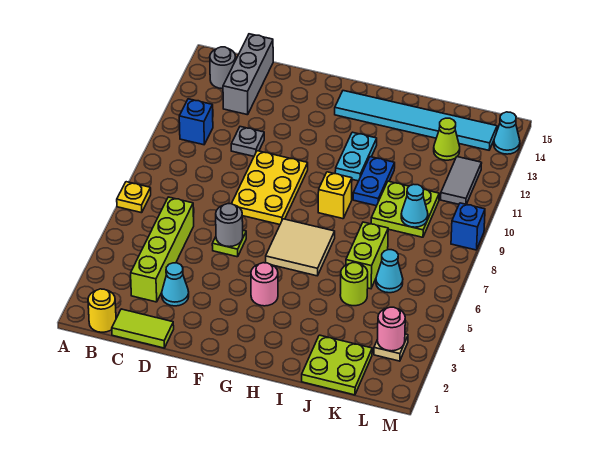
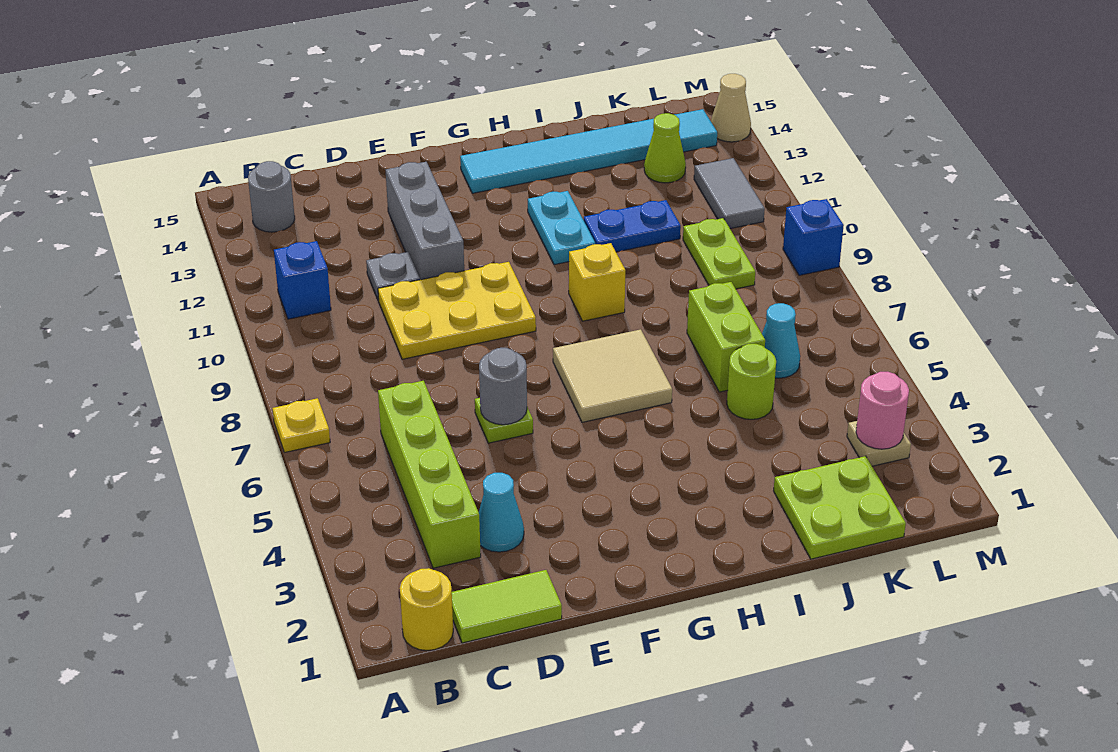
grey 1x3 brick [223,34,273,115] -> grey 1x3 brick moved to [386,162,464,280]
yellow 2x3 plate [232,151,308,225] -> yellow 2x3 plate turned to [378,262,536,359]
pink 1x1 round brick [251,263,278,306] -> none
blue 1x2 plate [353,157,395,206] -> blue 1x2 plate turned to [584,200,681,252]
lime 2x2 plate [371,181,439,237] -> lime 1x2 plate [683,218,755,289]
cyan 1x1 cone [401,184,428,227] -> none
cyan 1x1 cone [494,112,520,154] -> tan 1x1 cone [711,74,751,142]

